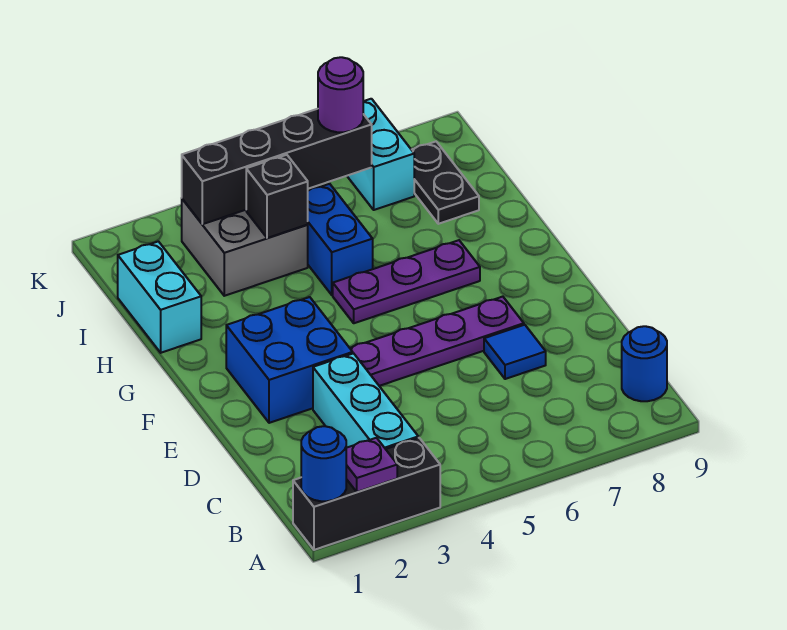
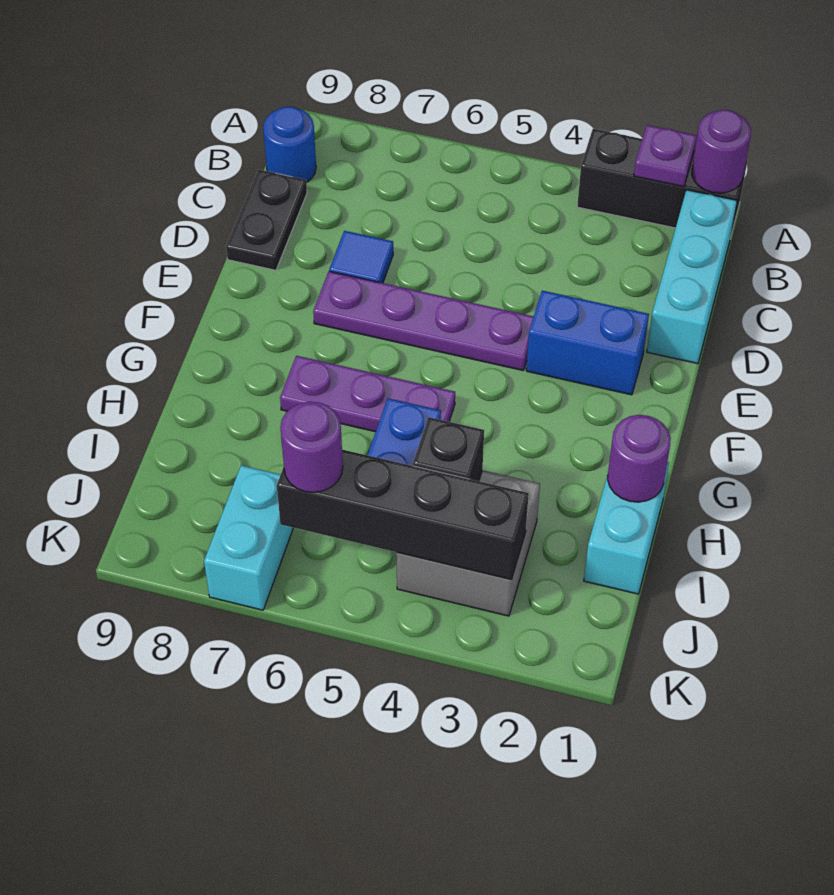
blue 1x1 round brick [301,426,346,501] -> purple 1x1 round brick [692,110,751,193]
cyan 1x3 brick [313,353,418,449] -> cyan 1x3 brick moved to [647,190,737,364]
blue 2x2 brick [226,297,353,423] -> blue 1x2 brick [526,291,649,395]
none -> purple 1x1 round brick [608,415,671,502]
black 1x2 plate [412,142,479,224] -> black 1x2 plate moved to [226,170,307,270]

